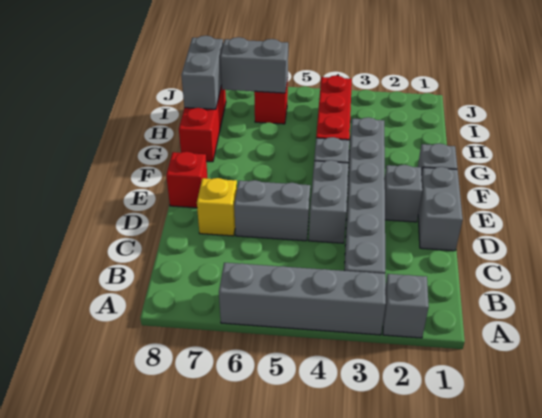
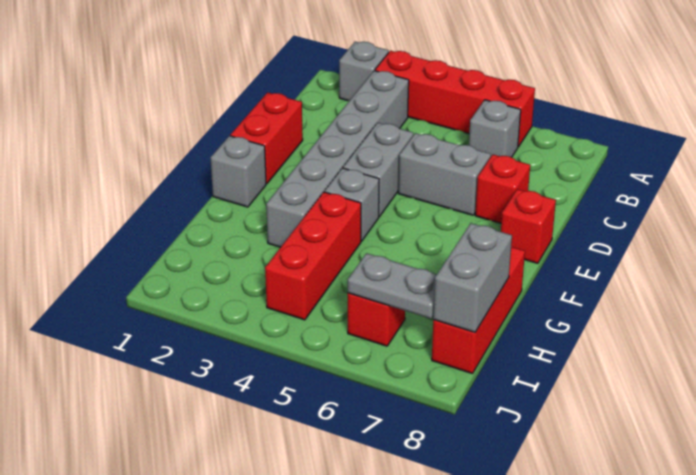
grey 1x4 brick [219,263,386,335] -> red 1x4 brick [375,51,535,147]
grey 1x2 brick [418,167,463,251] -> red 1x2 brick [230,92,303,184]
yellow 1x1 brick [197,178,237,236] -> red 1x1 brick [475,154,530,223]
grey 1x1 brick [385,165,422,222] -> grey 1x1 brick moved to [469,100,521,157]
grey 1x2 brick [220,37,288,93] -> grey 1x2 plate [348,253,437,319]

